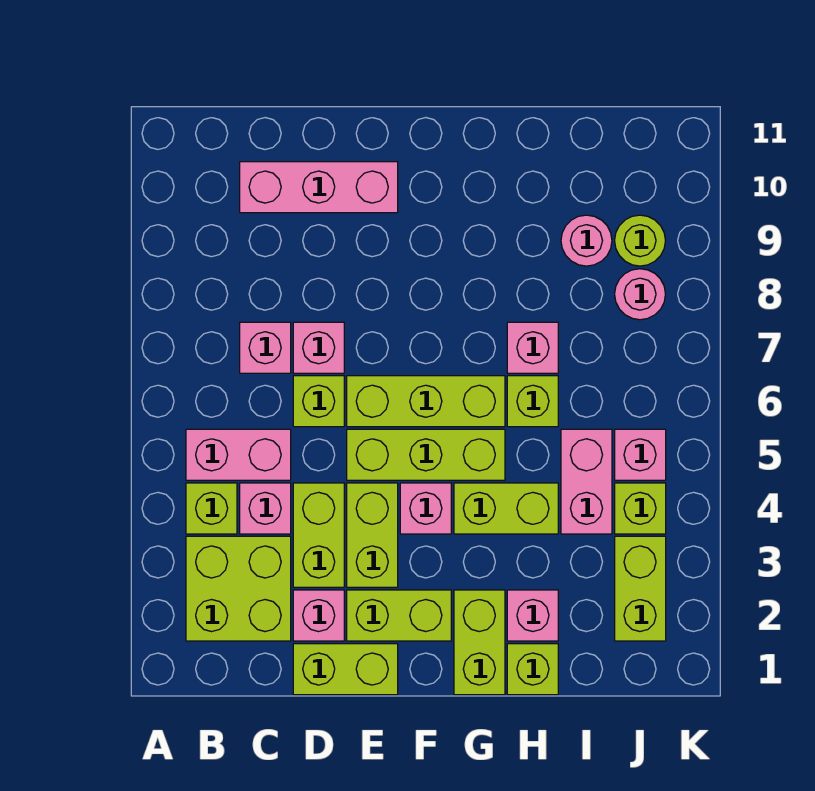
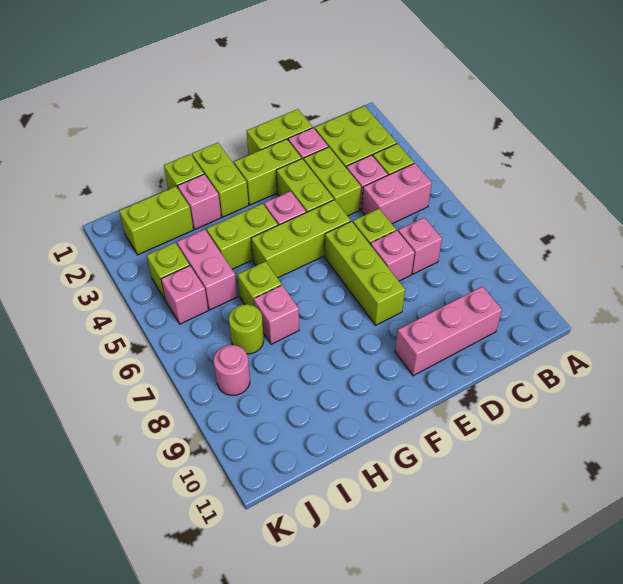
lime 1x3 brick [347,376,505,427] -> lime 1x3 brick turned to [325,221,405,325]
pink 1x1 round brick [561,215,612,266] -> none
lime 1x2 brick [615,536,666,641] -> lime 1x2 brick turned to [119,186,193,255]
lime 1x1 round brick [615,215,665,266] -> lime 1x1 round brick moved to [229,304,264,354]

